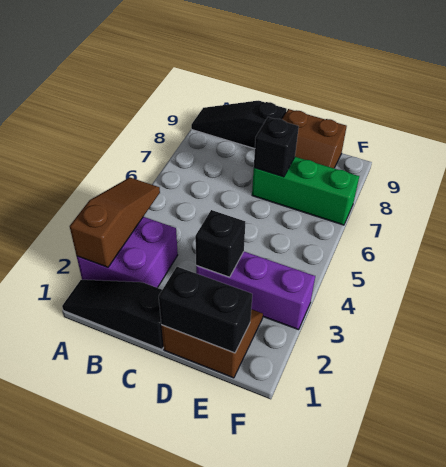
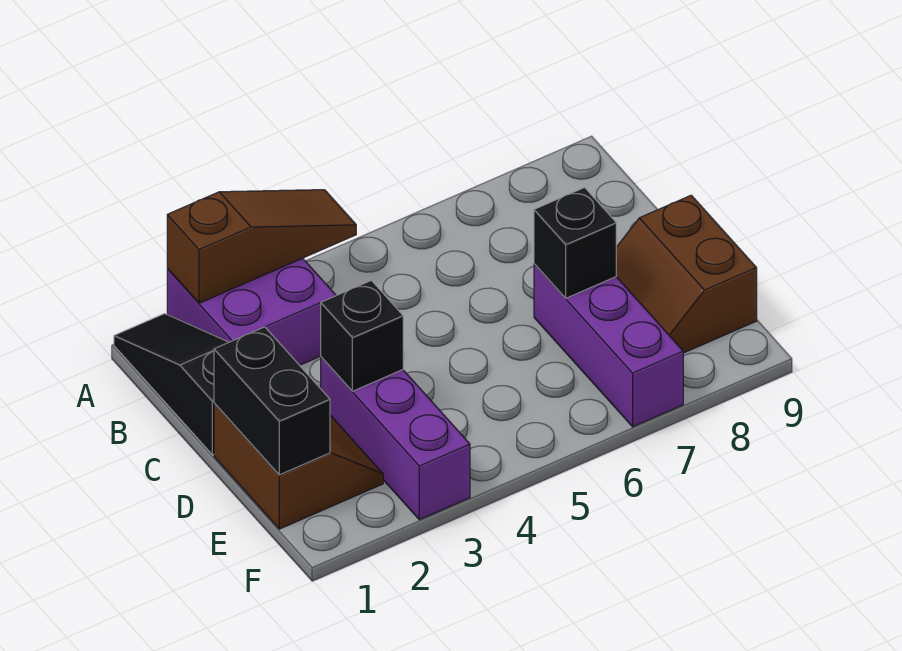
black 1x3 slope [191,101,287,149] -> none
green 1x3 brick [252,157,359,225] -> purple 1x3 brick [534,264,683,427]

